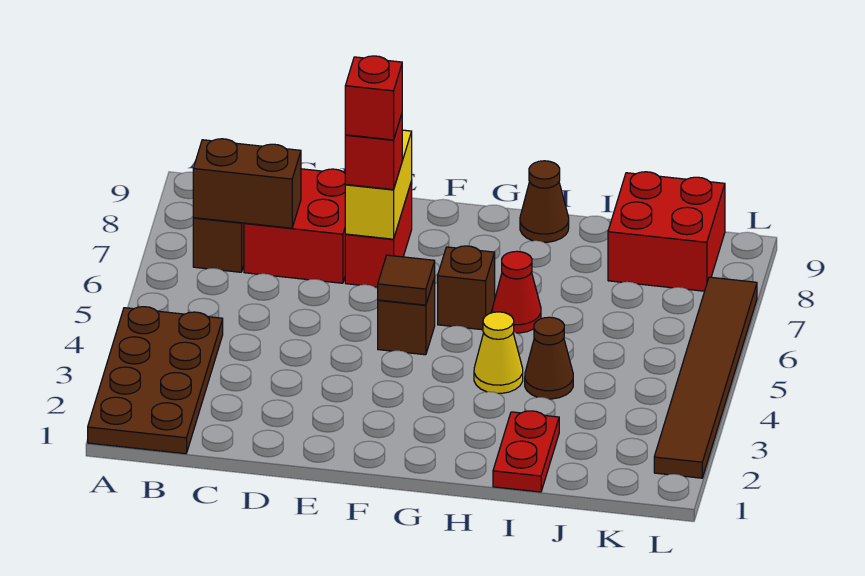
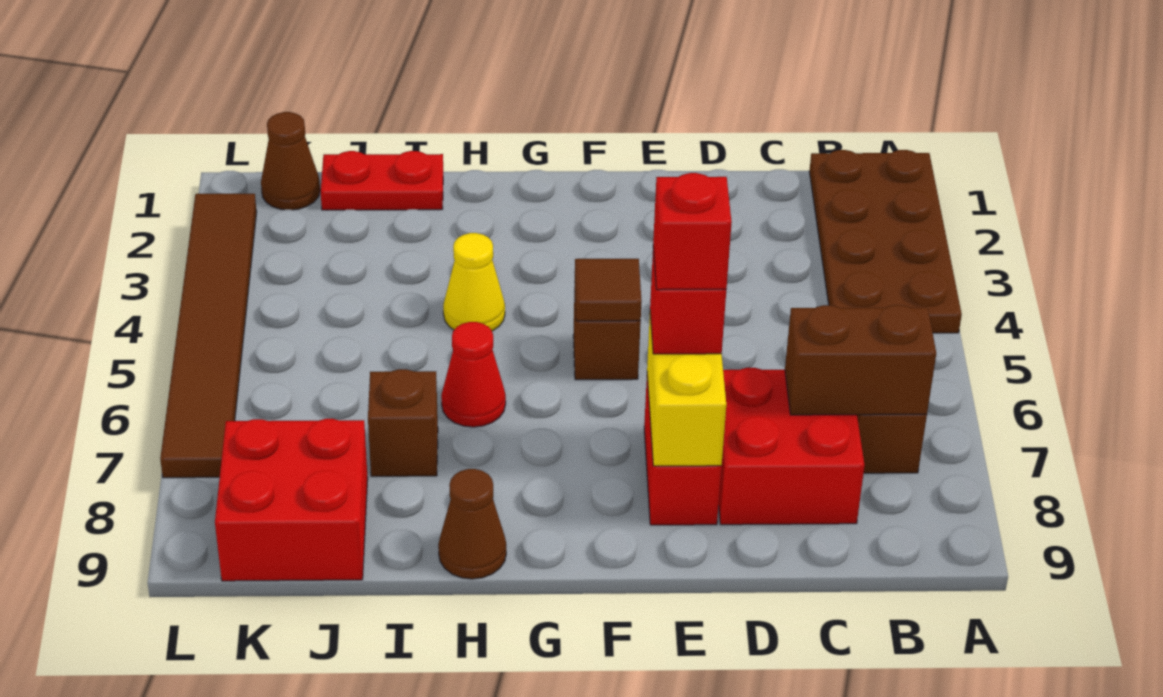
brown 1x1 brick [438,246,495,330] -> brown 1x1 brick moved to [368,369,438,476]
red 1x2 plate [493,411,559,492] -> red 1x2 plate turned to [321,151,443,210]
brown 1x1 cone [525,317,573,399] -> brown 1x1 cone moved to [261,112,320,210]

